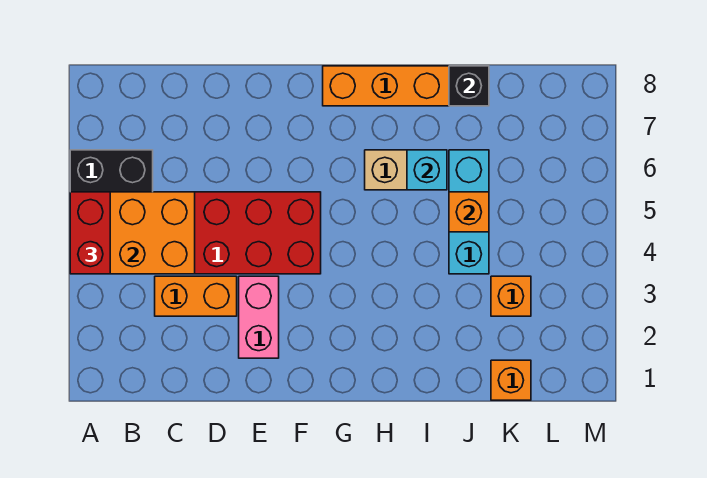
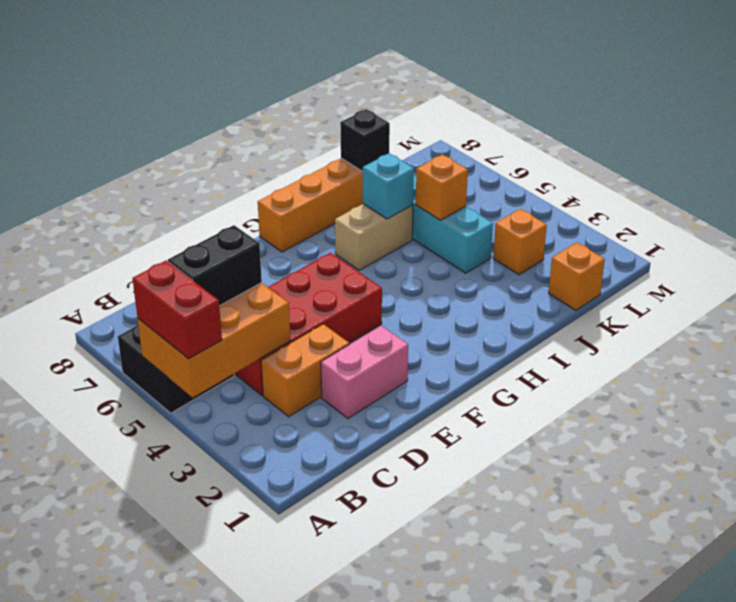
none -> black 1x2 brick [168,225,262,306]
pink 1x2 brick [239,276,279,358] -> pink 1x2 brick turned to [321,326,408,418]

